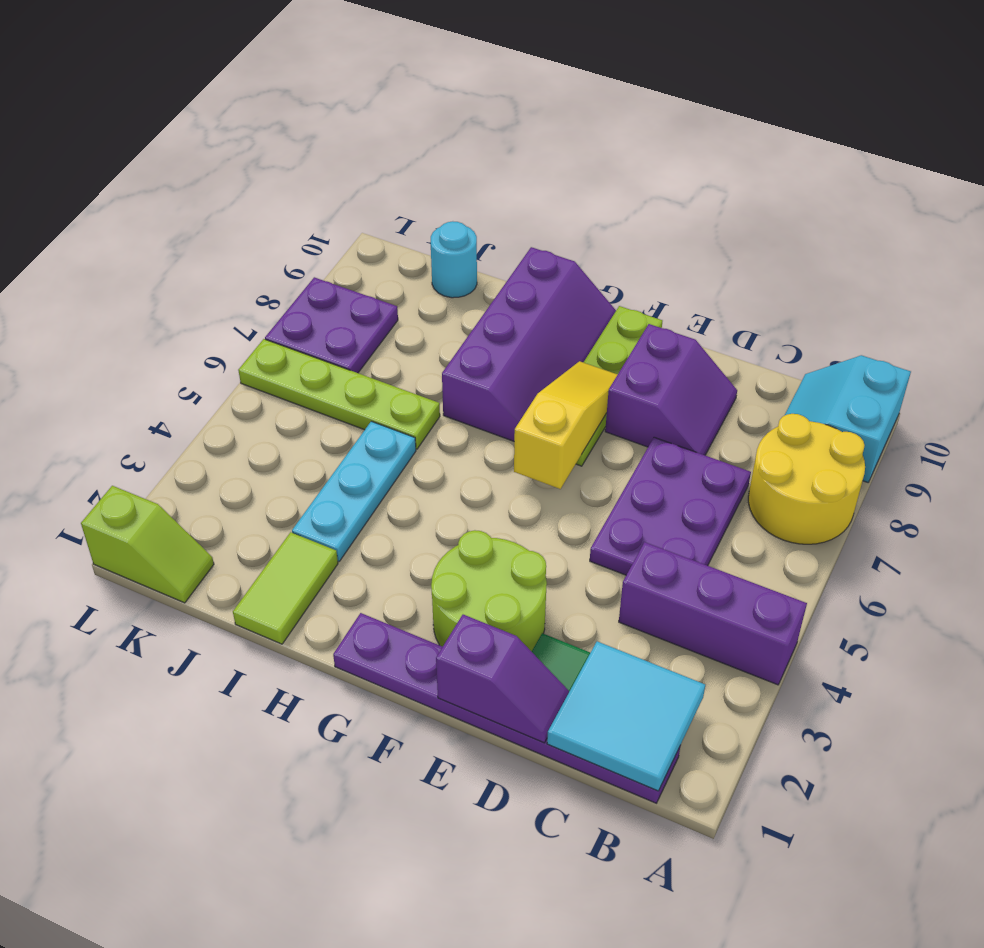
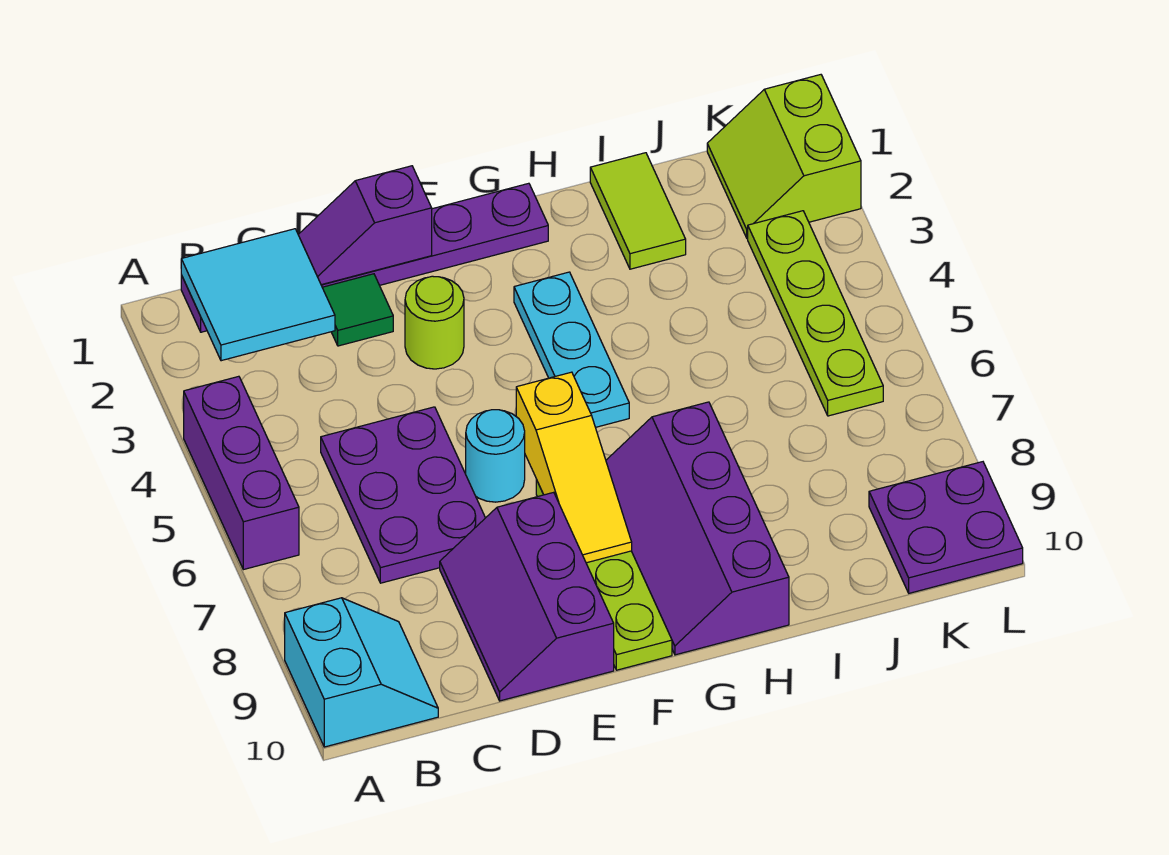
purple 1x3 brick [619,542,807,685] -> purple 1x3 brick turned to [184,376,299,570]
yellow 2x2 round brick [748,414,865,544] -> none
purple 2x2 slope [605,324,737,455] -> purple 2x3 slope [440,492,614,701]
lime 2x2 round brick [431,530,547,652] -> lime 1x1 round brick [405,276,464,369]
cyan 1x3 plate [292,421,416,561] -> cyan 1x3 plate moved to [514,272,629,427]
lime 1x4 plate [238,339,440,449] -> lime 1x4 plate turned to [748,211,883,416]
cyan 1x1 round brick [431,221,477,298] -> cyan 1x1 round brick moved to [466,410,525,502]
lime 1x2 slope [81,486,214,603] -> lime 2x2 slope [707,75,861,238]
purple 2x2 plate [265,277,398,373] -> purple 2x2 plate moved to [869,462,1023,593]

